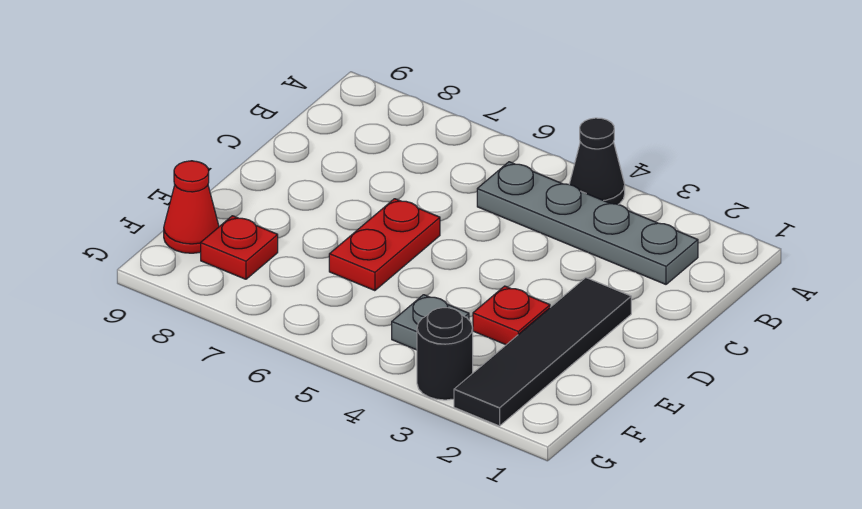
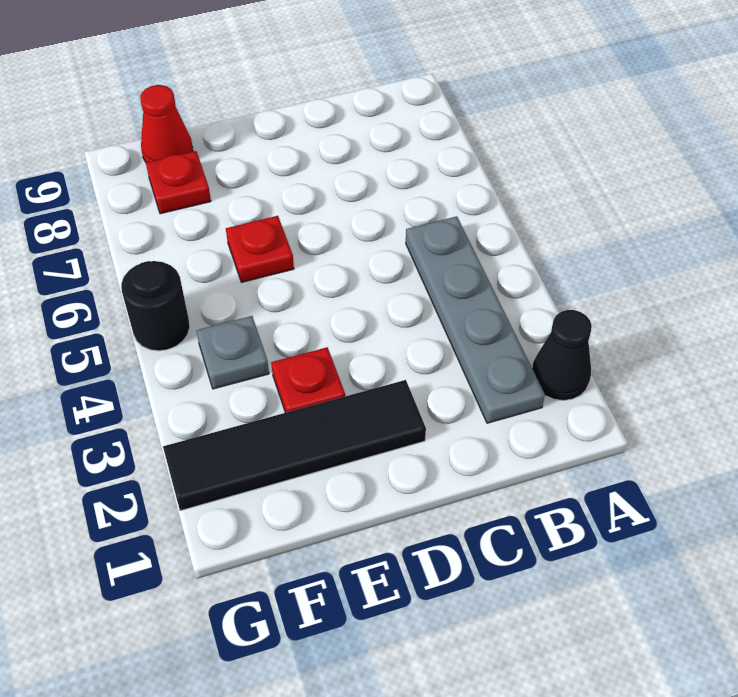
black 1x1 cone [569,118,625,204] -> black 1x1 cone moved to [532,310,592,400]
red 1x2 plate [329,199,440,291] -> red 1x1 plate [226,216,294,282]
black 1x1 round brick [417,308,473,400] -> black 1x1 round brick moved to [121,261,190,351]

